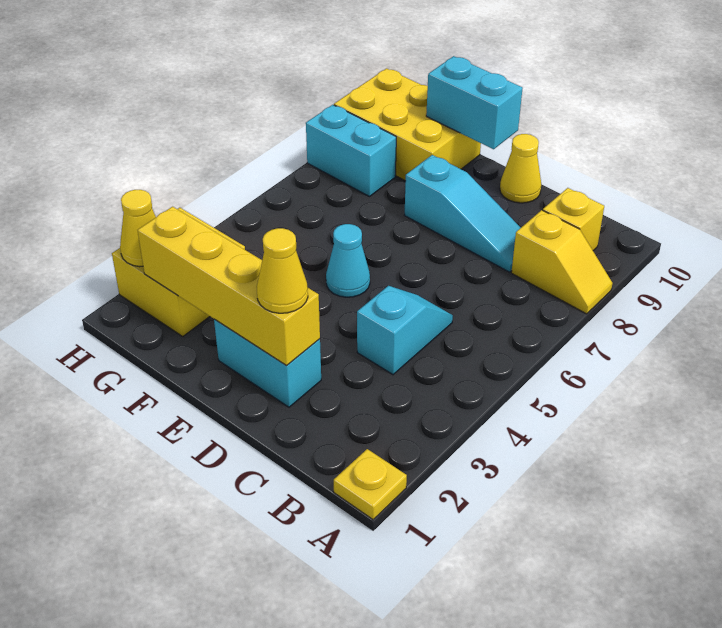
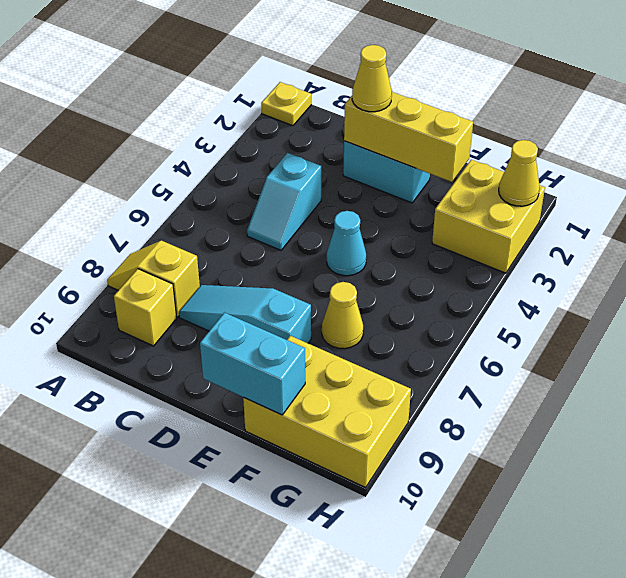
yellow 1x4 brick [138,207,320,366] -> yellow 1x3 brick [344,92,473,182]
yellow 1x1 cone [500,134,541,203] -> yellow 1x1 cone moved to [322,282,363,349]
cyan 1x2 brick [306,105,396,197] -> none

